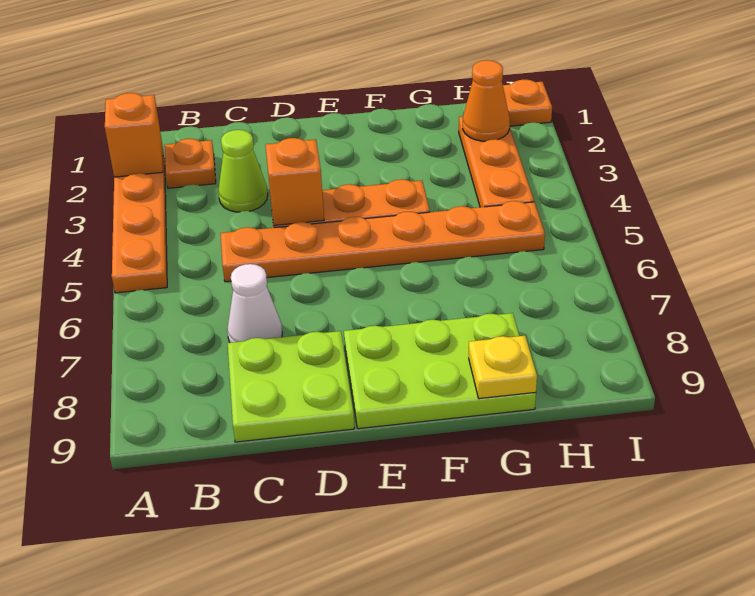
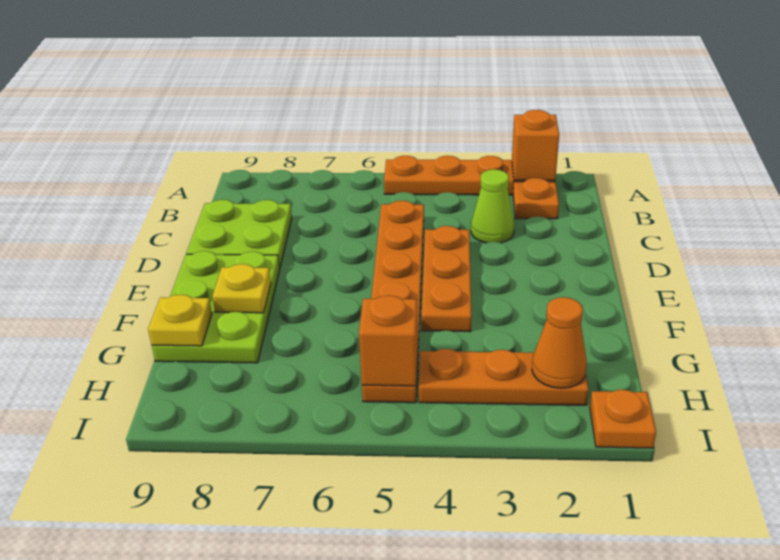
white 1x1 cone [227,264,282,343] -> none
orange 1x1 brick [265,138,324,225] -> orange 1x1 brick moved to [359,296,418,386]
none -> yellow 1x1 plate [212,264,271,313]

